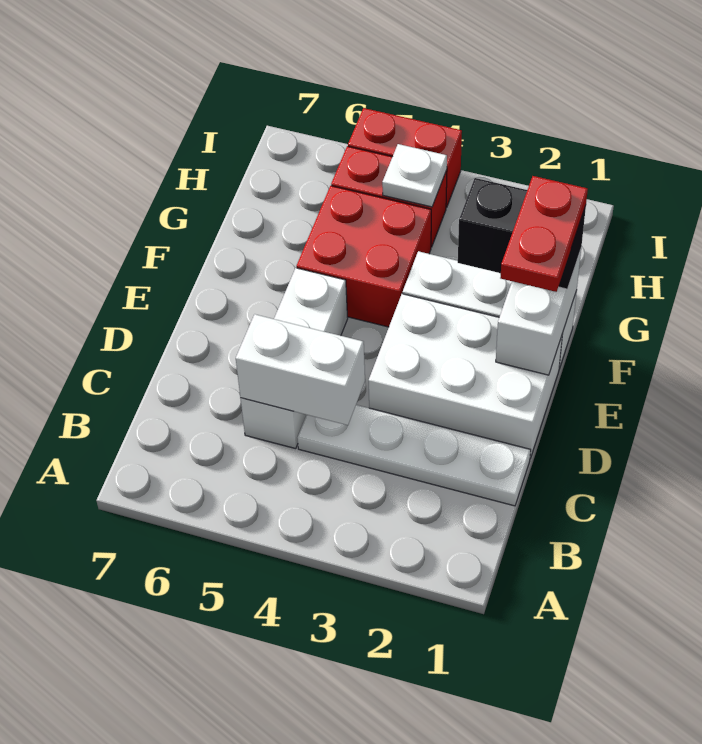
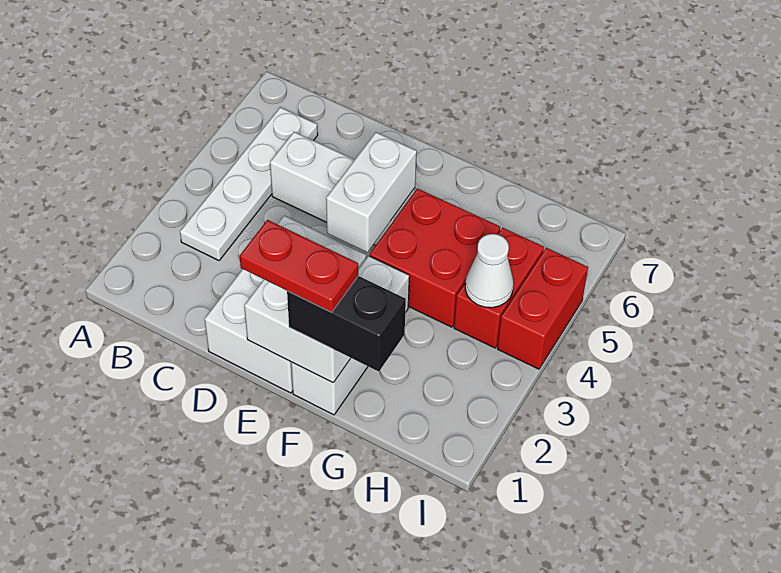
white 1x4 plate [298,405,531,506] -> white 1x4 plate moved to [180,107,318,260]
white 1x2 brick [236,314,365,425] -> white 1x2 brick moved to [326,132,417,252]
black 1x2 brick [458,178,586,289] -> black 1x2 brick turned to [287,276,406,371]
white 1x1 plate [382,144,447,207] -> white 1x1 cone [465,234,513,308]

